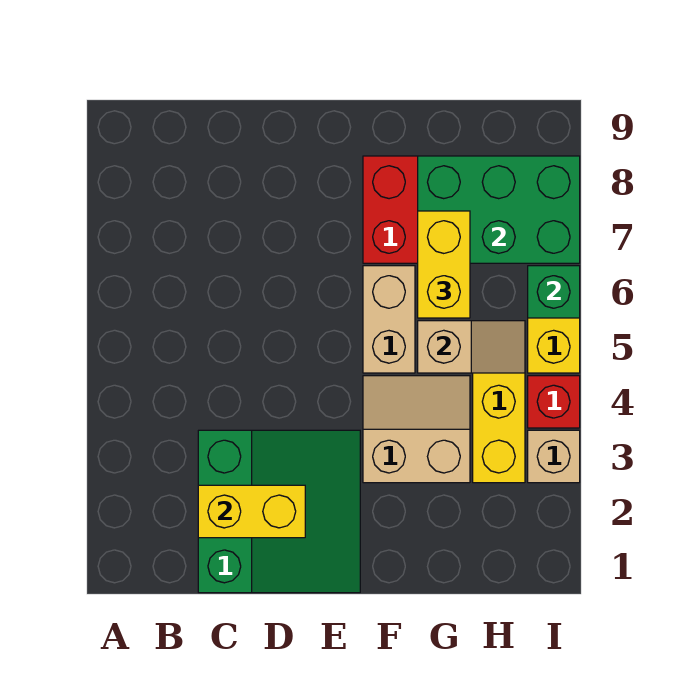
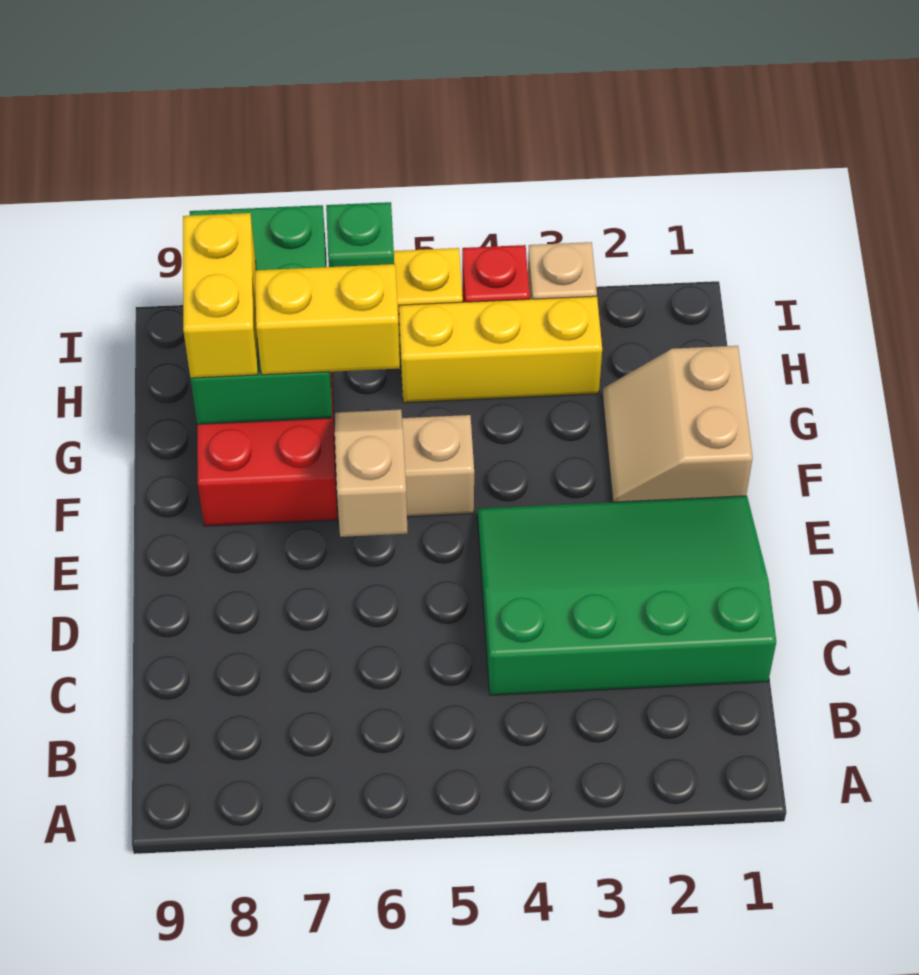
green 3x3 slope [198,430,360,593] -> green 3x4 slope [477,496,776,695]
yellow 1x2 brick [198,485,305,538] -> yellow 1x2 brick moved to [183,213,258,378]
tan 2x2 slope [363,376,470,483] -> tan 2x2 slope moved to [602,346,753,502]
tan 1x2 slope [418,321,525,373] -> tan 1x2 slope moved to [335,409,408,537]

